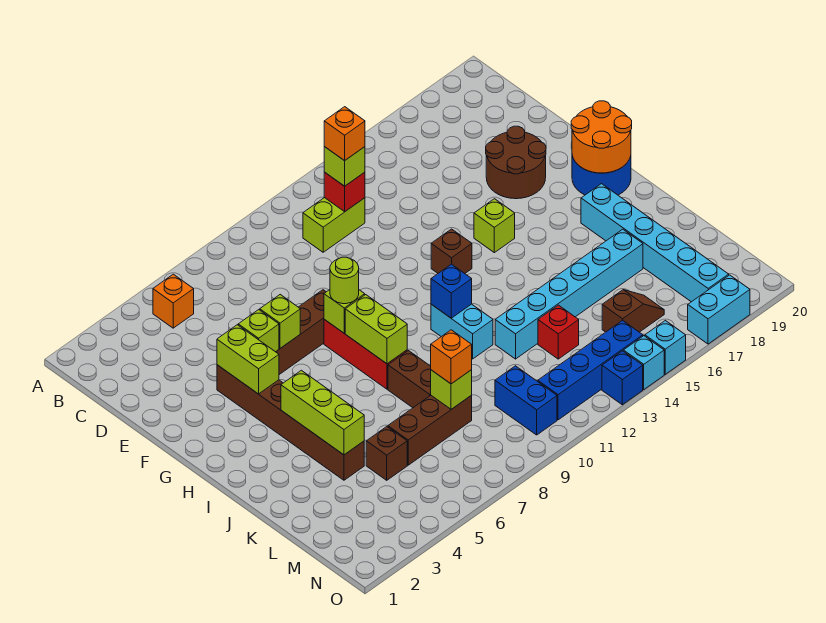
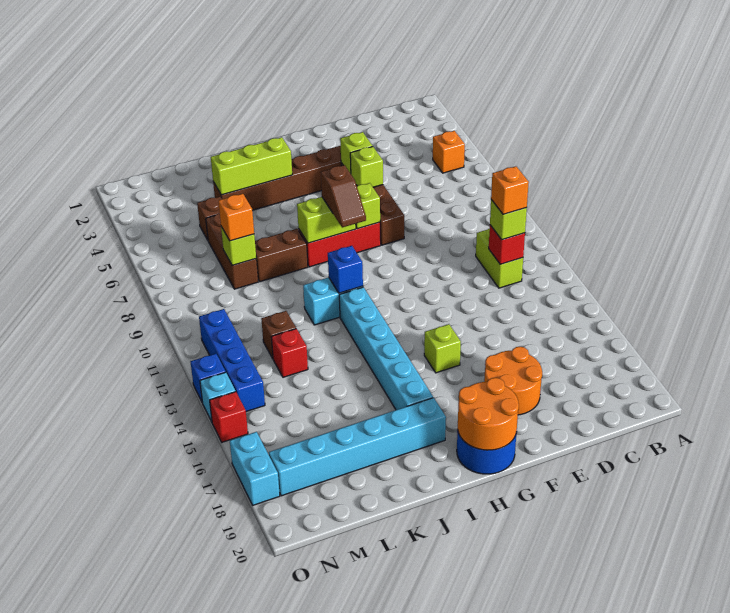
brown 2x2 round brick [486,126,546,199] -> orange 2x2 round brick [484,347,542,415]
lime 1x2 brick [217,325,279,394] -> none
lime 1x1 round brick [330,257,359,304] -> none
brown 1x1 brick [431,229,472,273] -> brown 1x1 brick moved to [261,311,296,358]
cyan 1x6 brick [495,229,643,359] -> cyan 1x6 brick moved to [339,287,433,410]
blue 1x2 brick [495,366,557,435] -> none
brown 1x2 slope [602,290,664,332] -> brown 1x2 slope moved to [321,165,366,228]
cyan 1x1 brick [645,321,686,374] -> red 1x1 brick [210,392,248,442]

